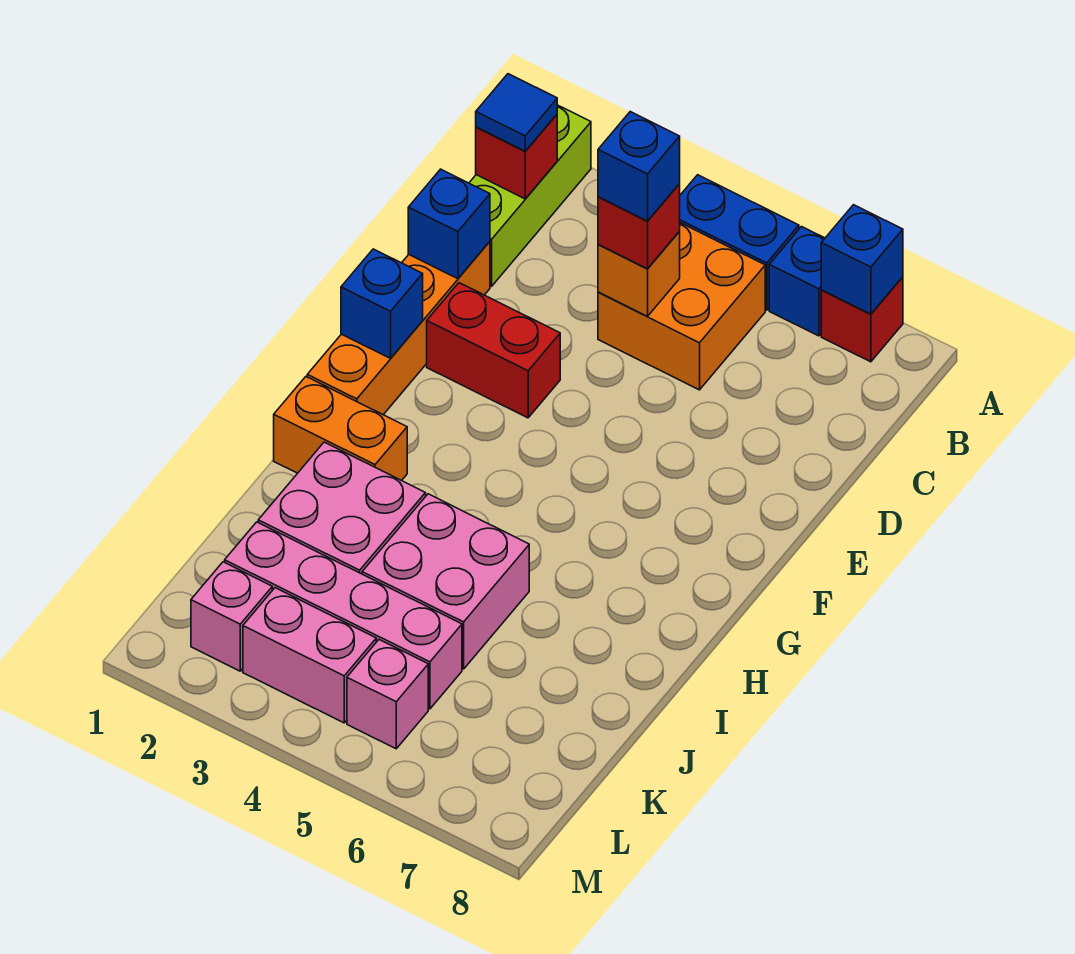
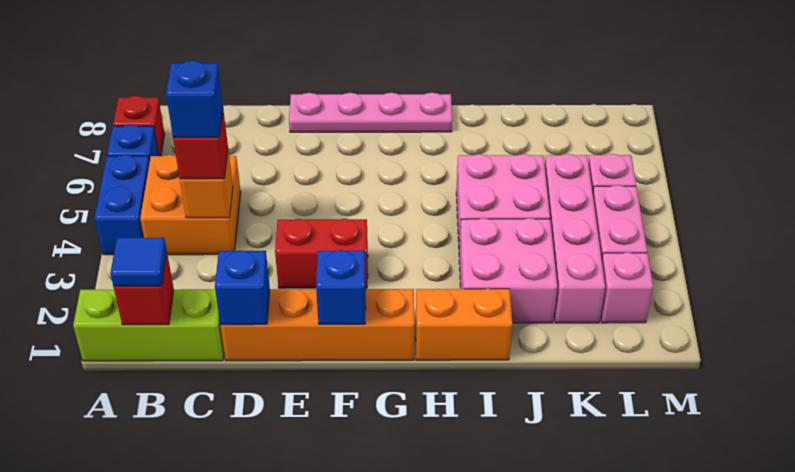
blue 1x1 brick [821,205,903,314] -> none
red 1x2 brick [427,283,560,418] -> red 1x2 brick turned to [275,219,368,288]
none -> pink 1x4 plate [289,93,452,132]
orange 1x2 brick [274,377,407,481] -> orange 1x2 brick turned to [416,289,512,360]

